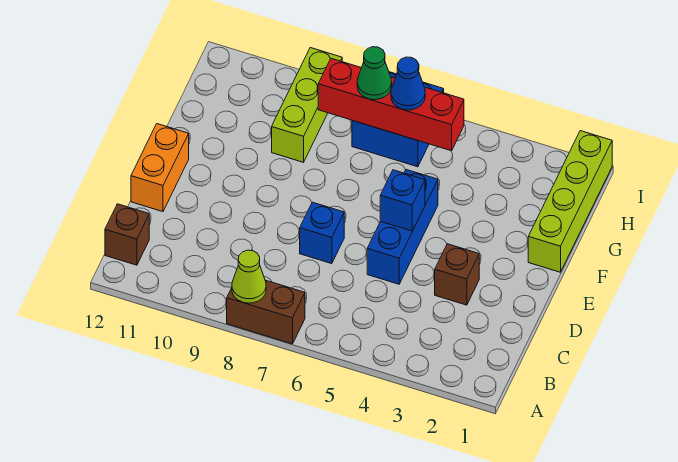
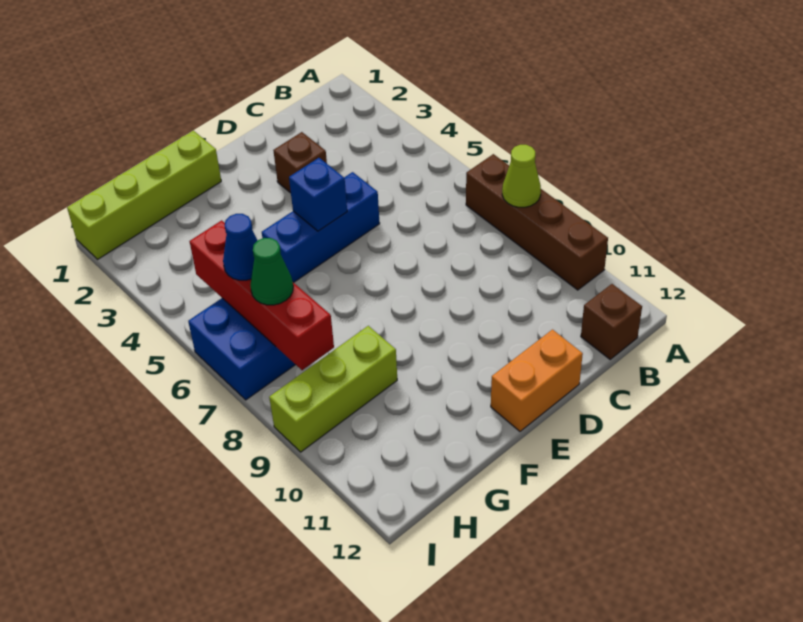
brown 1x2 brick [227,280,305,344] -> brown 1x4 brick [466,154,608,290]
blue 1x1 brick [300,202,344,264] -> none

